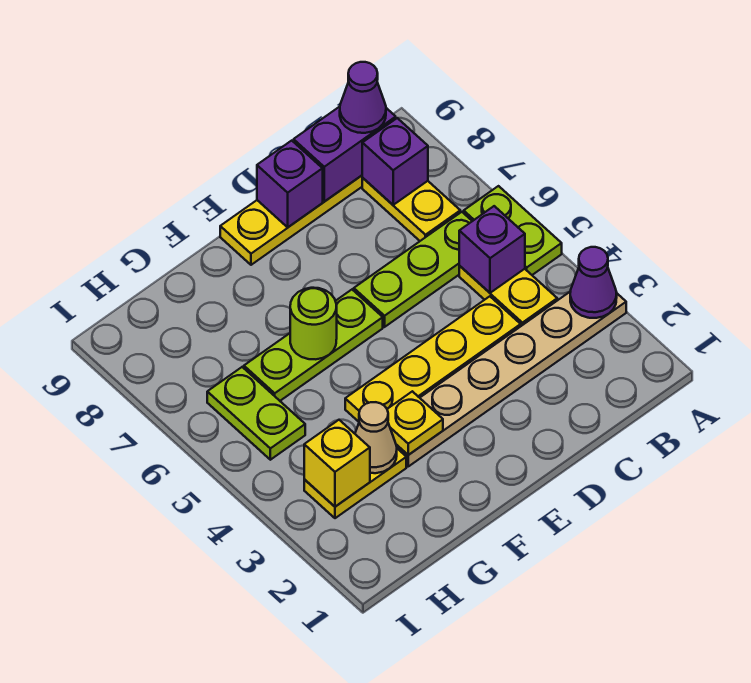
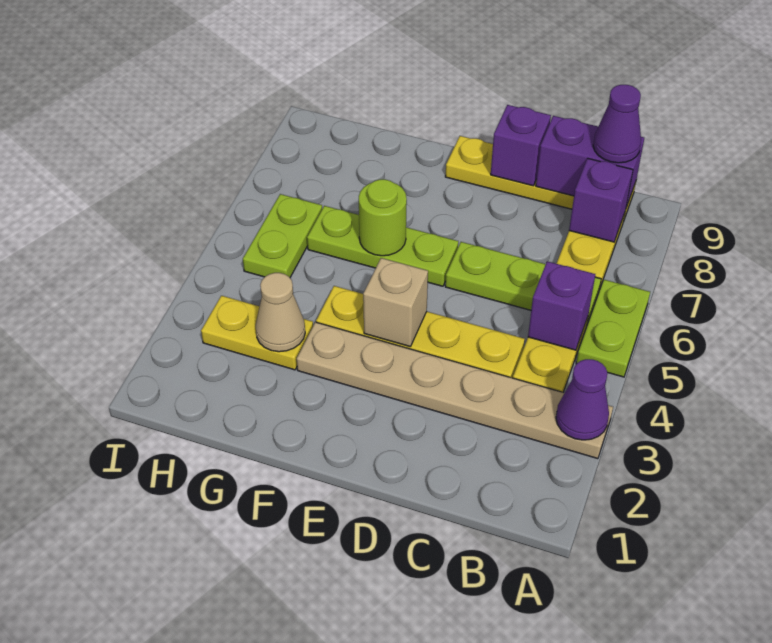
none -> tan 1x1 brick [363,258,428,347]
yellow 1x1 plate [387,391,443,455] -> none
yellow 1x1 brick [304,420,370,507] -> none

